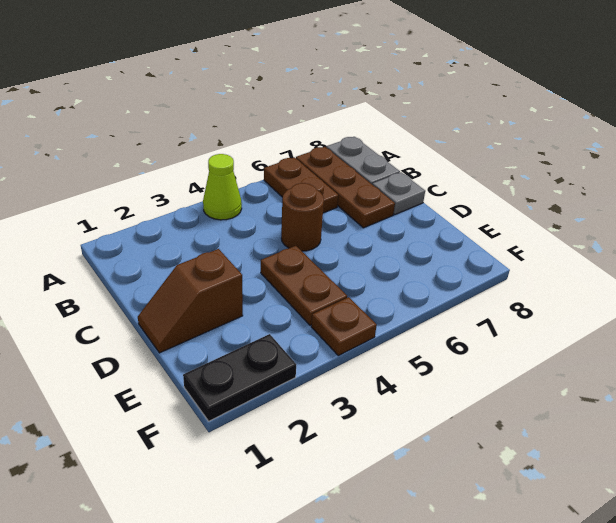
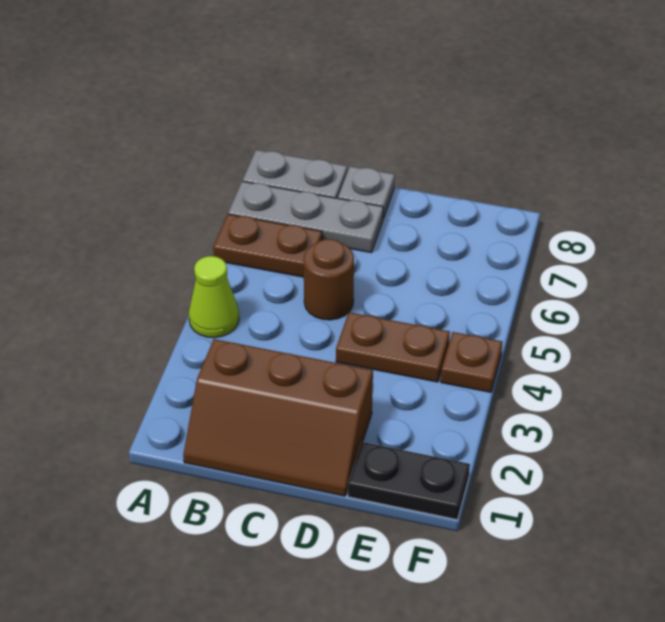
brown 1x3 plate [296,147,395,228] -> grey 1x3 plate [228,181,383,253]
brown 1x2 slope [138,249,243,353] -> brown 2x3 slope [183,339,373,496]
black 1x2 plate [183,334,296,421] -> black 1x2 plate turned to [348,442,470,520]

